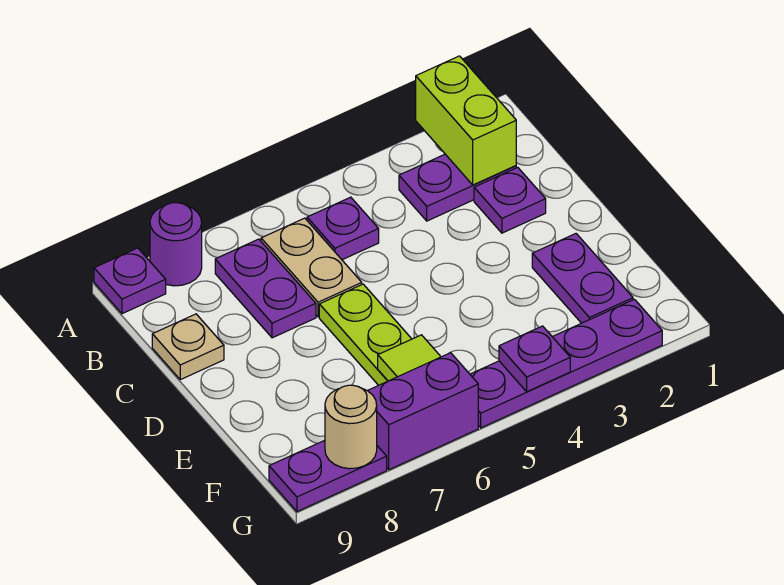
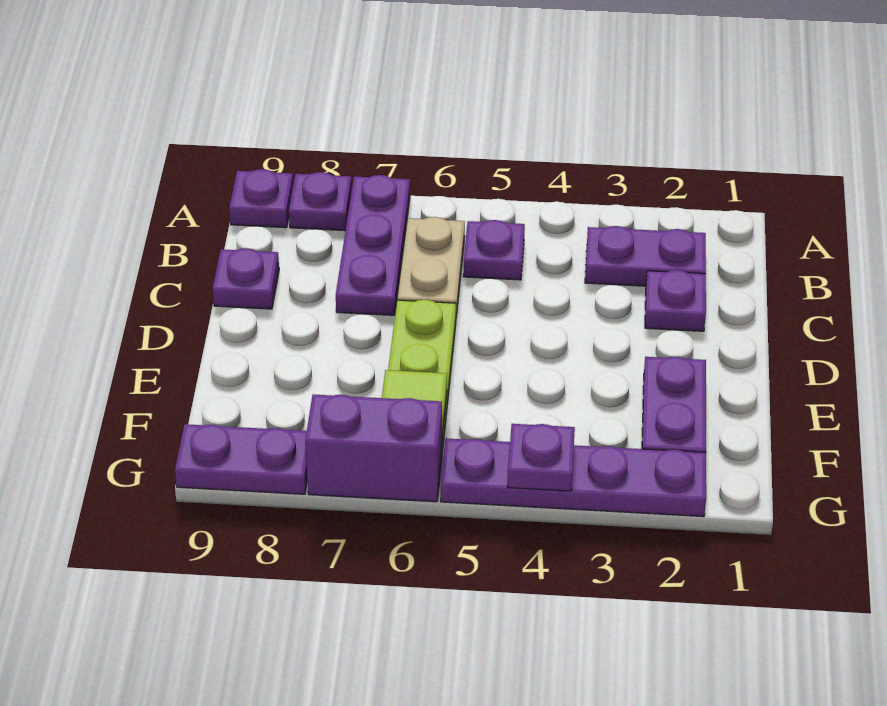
lime 1x2 brick [416,56,516,185] -> none
purple 1x1 round brick [150,203,202,286] -> purple 1x1 plate [289,172,352,231]
purple 1x2 plate [215,239,316,338] -> purple 1x3 plate [336,175,410,315]
tan 1x1 plate [152,314,224,380] -> purple 1x1 plate [213,248,279,309]
tan 1x1 round brick [325,385,377,469] -> none

